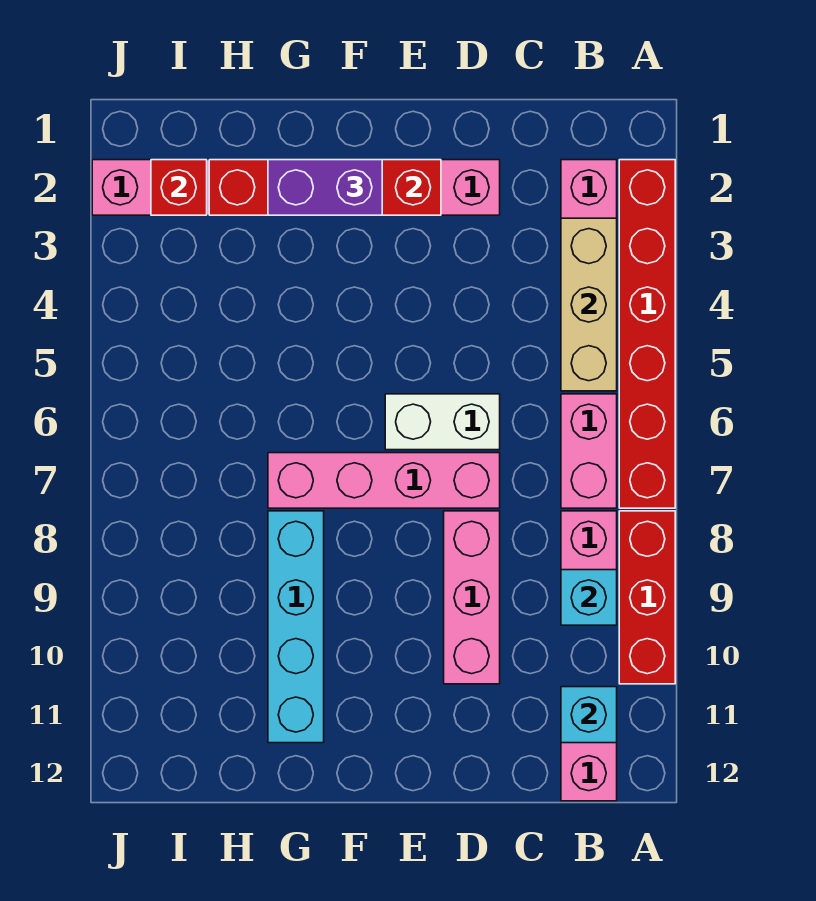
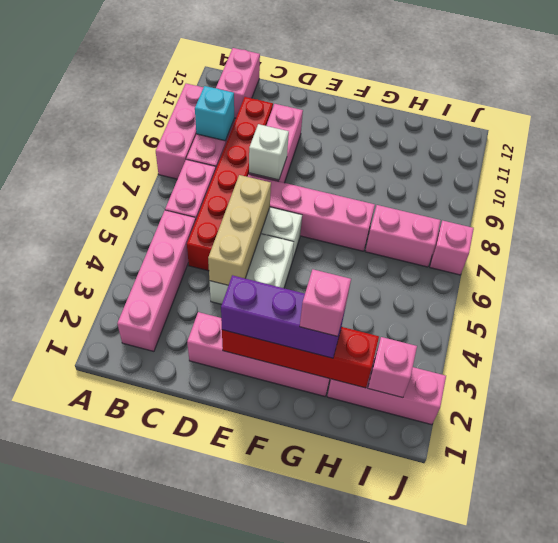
red 1x6 brick [619,160,675,508] -> red 1x6 brick moved to [187,97,273,271]
red 1x3 brick [619,511,675,684] -> pink 1x3 brick [156,84,203,179]
tan 1x3 brick [561,218,617,391] -> tan 1x3 brick moved to [208,175,271,285]
cyan 1x1 brick [561,687,617,743] -> none
none -> white 2x2 brick [210,234,294,304]
none -> white 1x1 brick [249,124,289,180]
purple 1x2 brick [268,160,382,215] -> purple 1x3 brick [221,275,345,358]
none -> pink 1x1 brick [300,269,351,336]
cyan 1x4 brick [268,511,324,743] -> none
none -> pink 1x2 brick [365,205,441,267]
red 1x1 brick [151,160,207,215] -> pink 1x1 brick [368,337,417,398]
none -> pink 1x1 brick [430,221,474,275]

